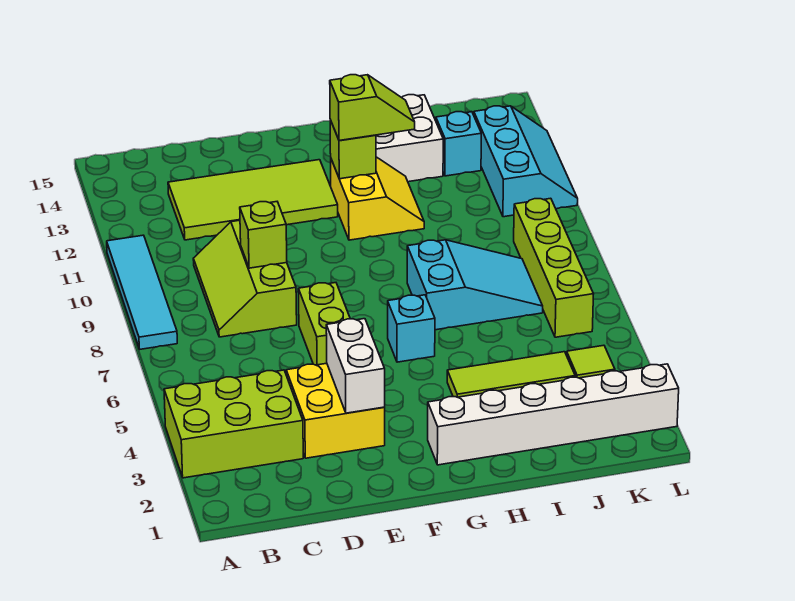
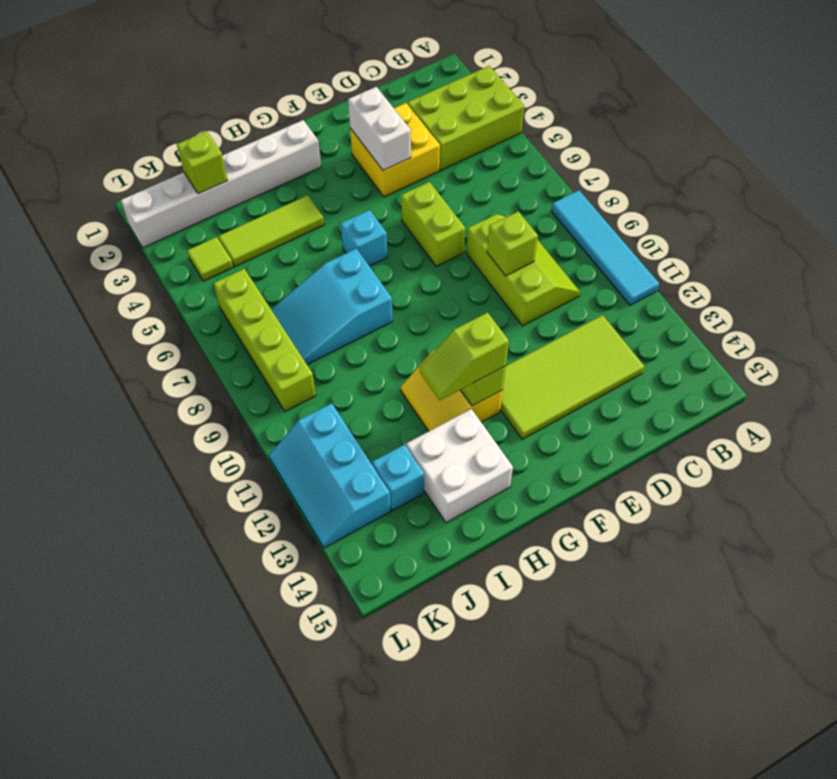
none -> lime 1x1 brick [177,131,228,194]

